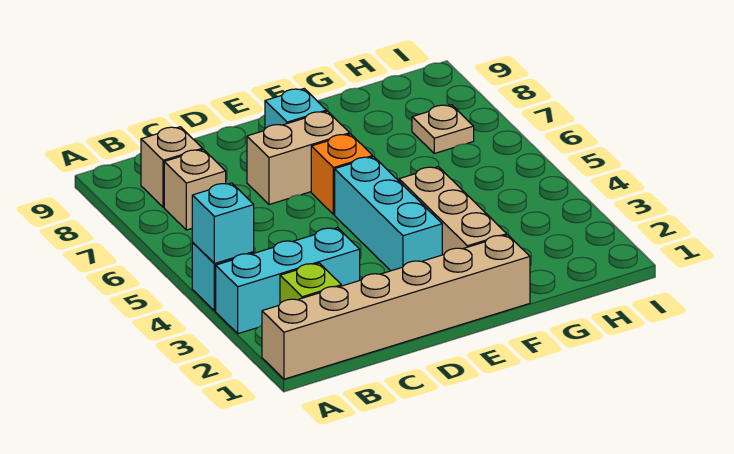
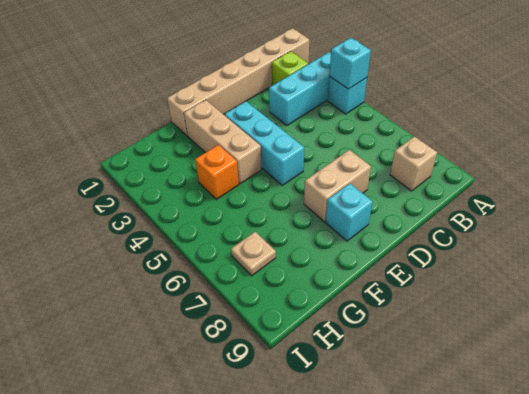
tan 1x1 brick [164,149,226,230] -> none
orange 1x1 brick [311,134,373,215] -> orange 1x1 brick moved to [195,145,239,199]

